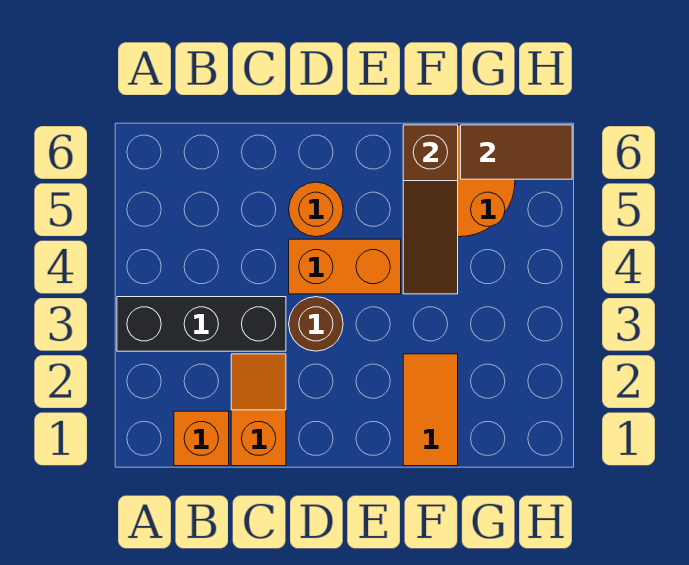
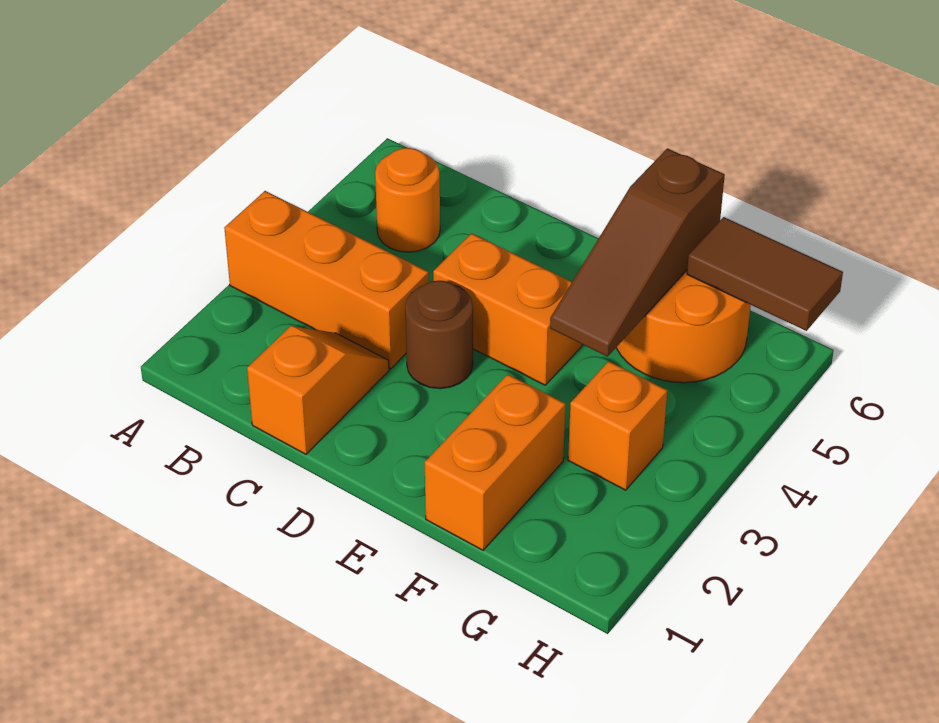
black 1x3 brick [117,297,286,351] -> orange 1x3 brick [224,191,429,369]
orange 1x1 brick [174,411,229,466] -> orange 1x1 brick moved to [568,361,667,490]
orange 1x1 round brick [289,182,343,237] -> orange 1x1 round brick moved to [375,148,440,252]
orange 1x2 tile [403,354,458,466] -> orange 1x2 brick [425,374,566,550]

